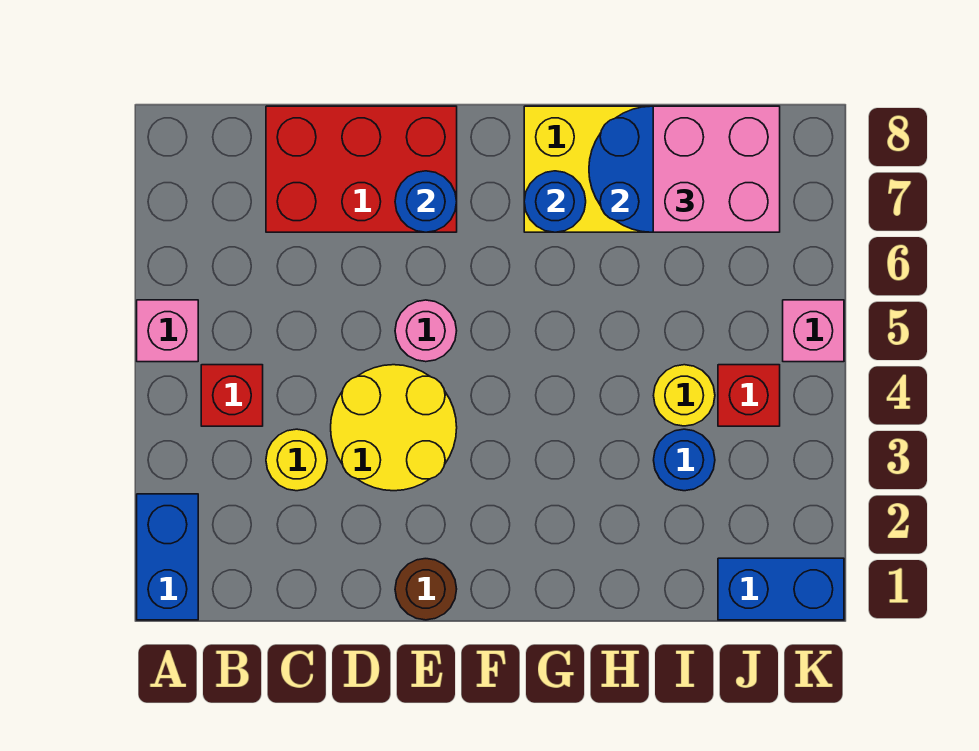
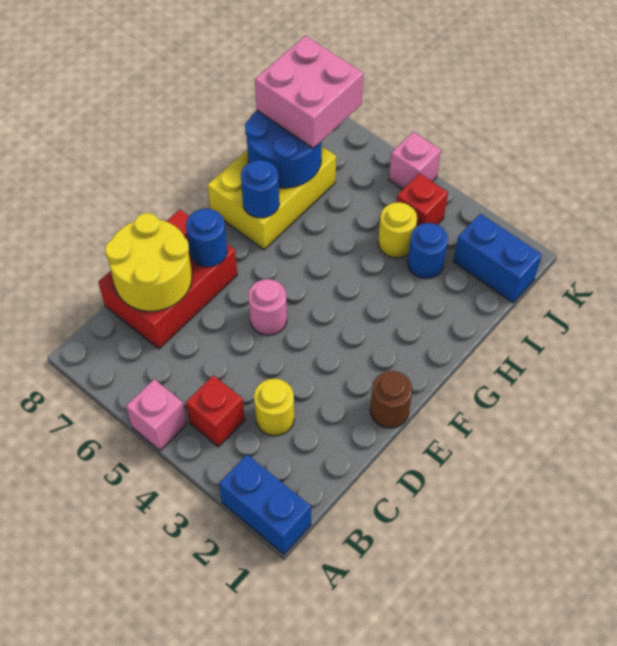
yellow 2x2 round brick [331,365,457,491] -> yellow 2x2 round brick moved to [105,213,192,311]
blue 1x2 brick [718,558,844,620] -> blue 1x2 brick turned to [453,214,542,302]

